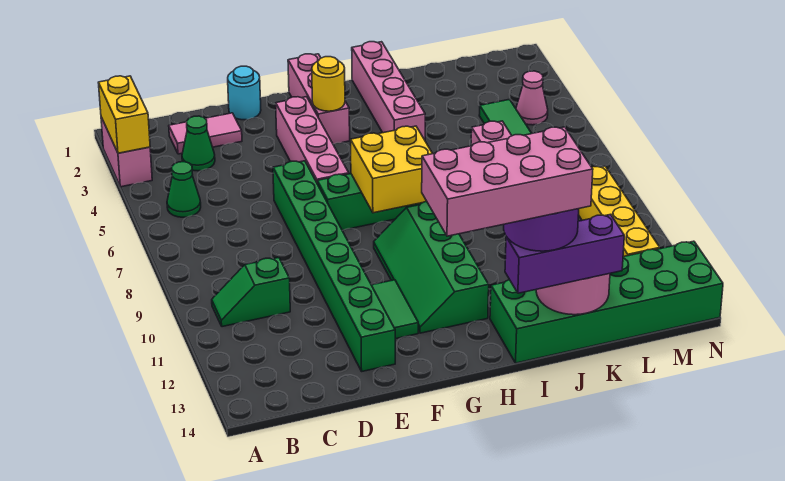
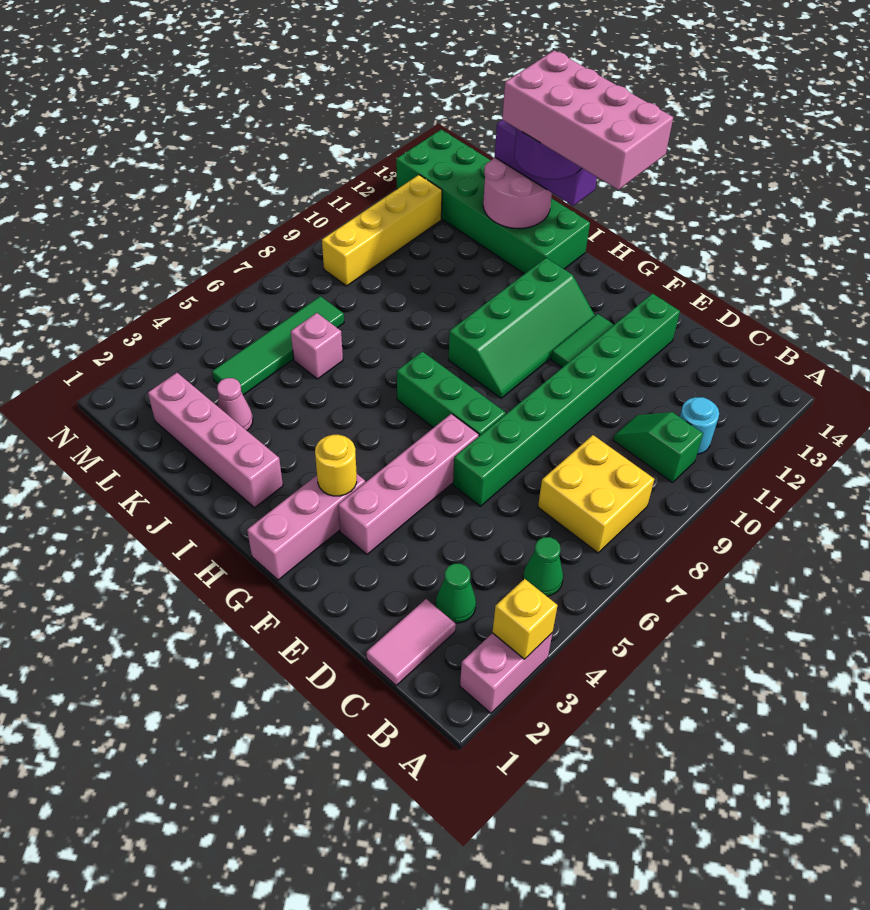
yellow 1x2 brick [98,76,150,153] -> yellow 1x1 brick [492,579,558,659]
green 1x2 slope [212,257,290,327] -> green 1x2 slope turned to [613,412,703,483]
pink 1x2 tile [169,113,242,154] -> pink 1x2 tile turned to [366,599,456,686]
cyan 1x1 round brick [228,66,261,120] -> cyan 1x1 round brick moved to [680,397,719,454]
yellow 2x2 brick [351,126,433,213] -> yellow 2x2 brick moved to [538,435,654,553]
pink 1x4 brick [352,42,425,140] -> pink 1x4 brick turned to [148,373,283,508]
pink 1x1 cone [516,71,548,125] -> pink 1x1 cone moved to [217,378,253,430]

